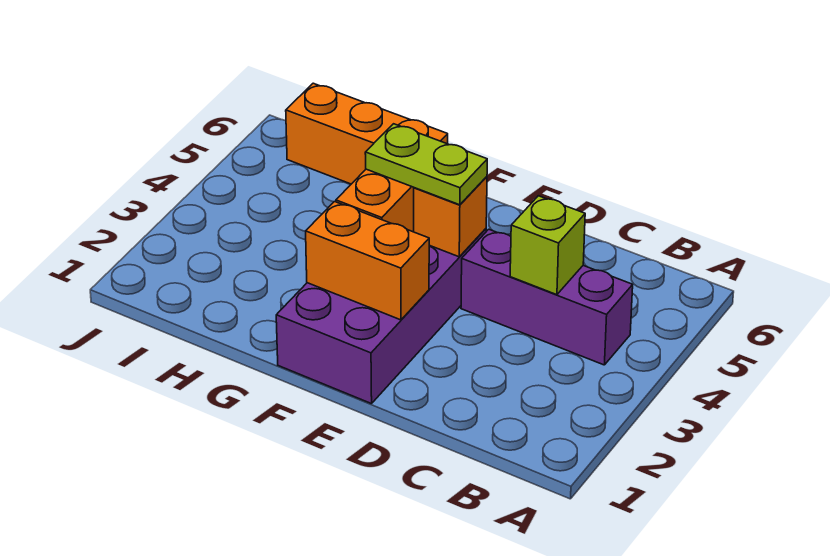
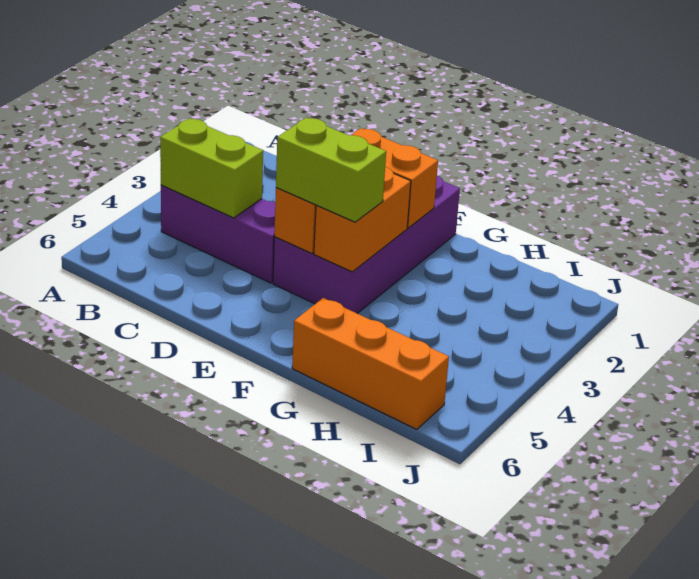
lime 1x1 brick [510,196,585,295] -> lime 1x2 brick [160,118,263,218]
lime 1x2 plate [365,124,487,205] -> lime 1x2 brick [276,118,386,222]

